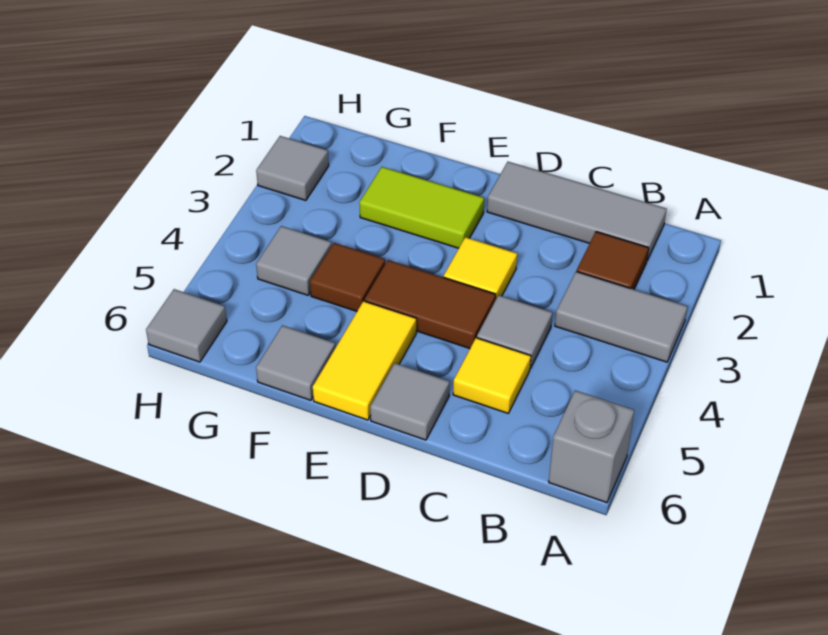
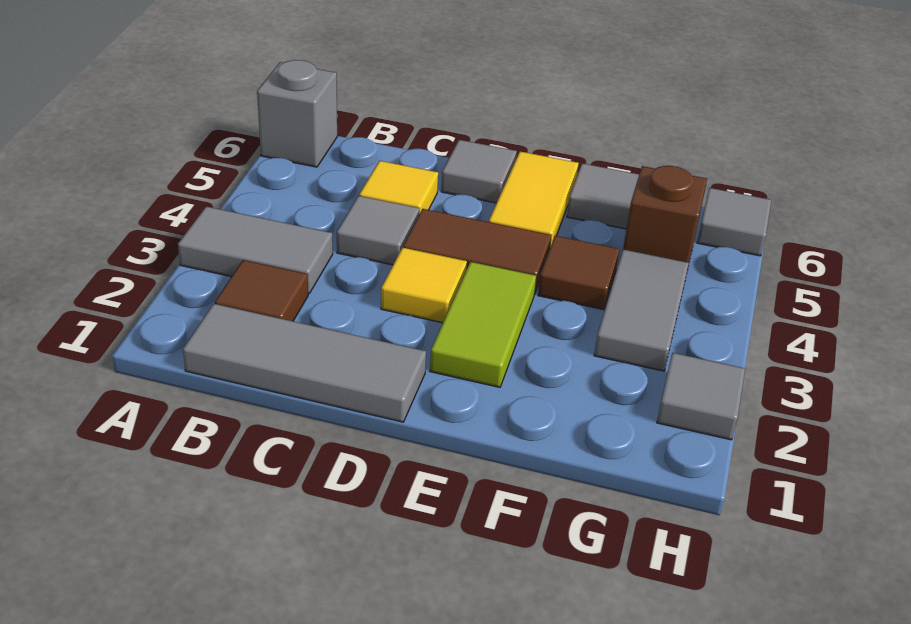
lime 1x2 tile [359,167,484,248] -> lime 1x2 tile turned to [430,262,536,387]
grey 1x1 tile [256,226,332,295] -> grey 1x2 tile [594,249,689,371]
none -> brown 1x1 brick [623,166,707,266]

